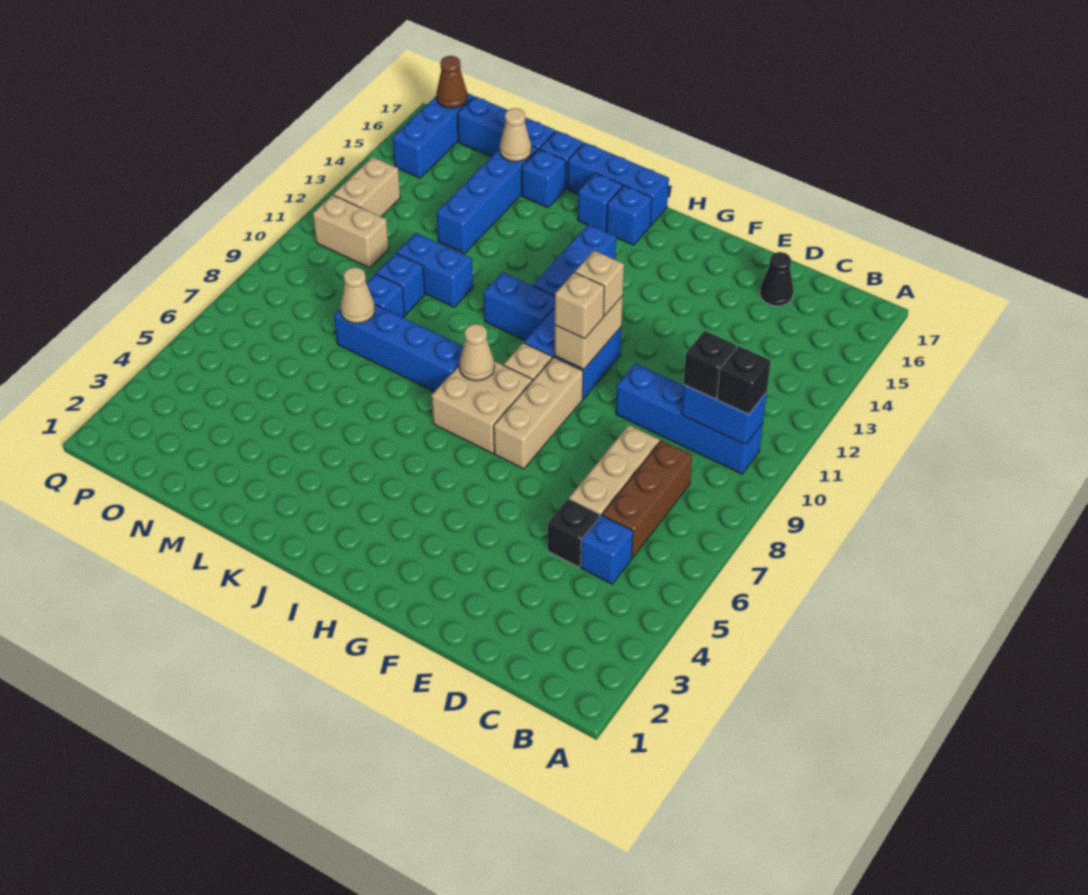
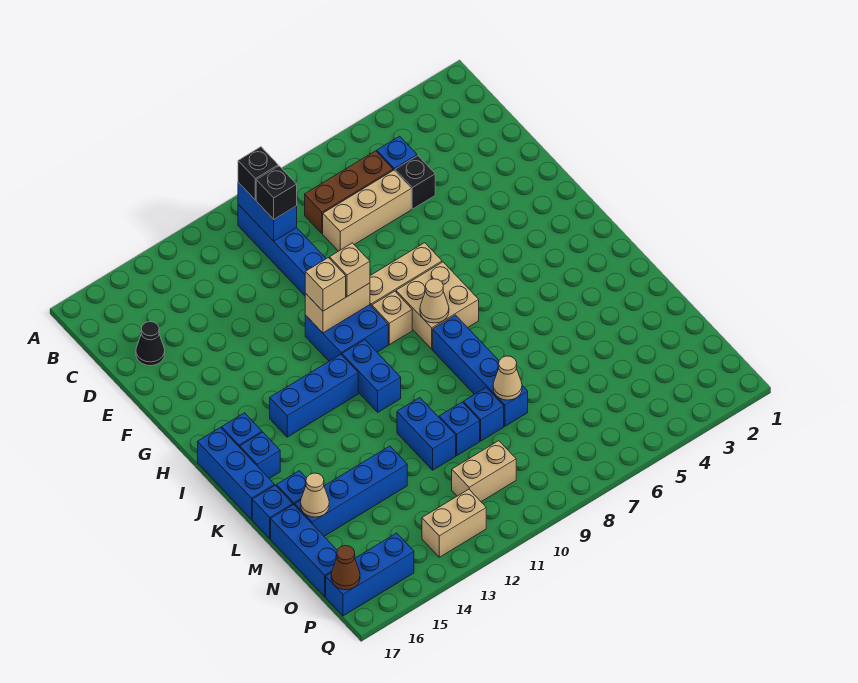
tan 1x2 brick [313,195,389,268] -> tan 1x2 brick turned to [452,441,516,502]

